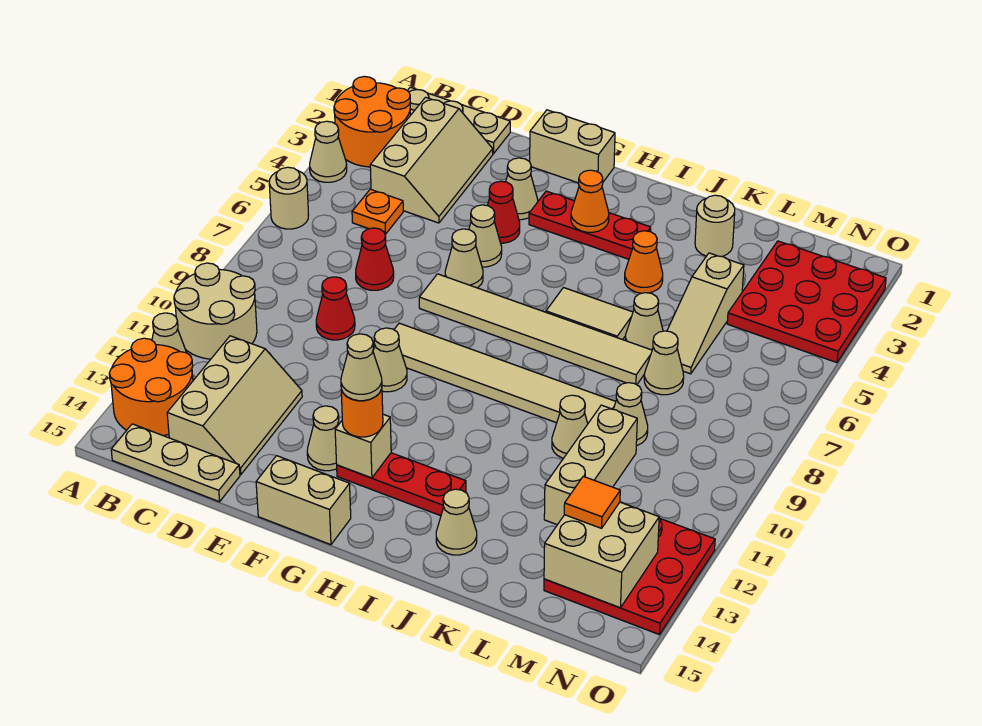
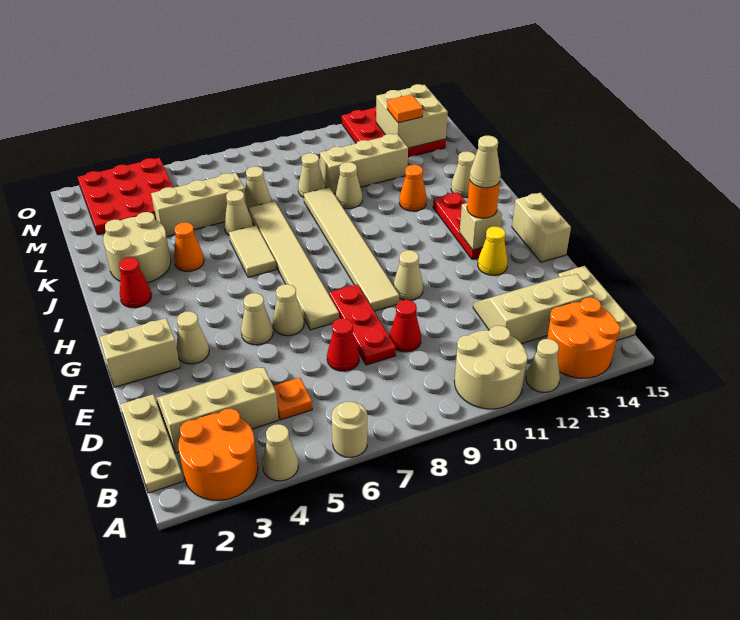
tan 1x2 brick [530,110,615,183] -> tan 1x2 brick turned to [100,318,180,387]
red 1x1 cone [487,181,520,243] -> red 1x1 cone moved to [119,257,151,308]
tan 1x1 cone [307,406,339,471] -> yellow 1x1 cone [478,226,508,275]
red 1x3 plate [529,191,651,259] -> red 1x3 plate moved to [329,284,396,365]
orange 1x1 cone [571,170,609,232] -> orange 1x1 cone moved to [399,165,427,211]
tan 1x1 round brick [695,195,735,257] -> tan 2x2 round brick [103,212,171,283]
tan 1x3 slope [667,253,744,374] -> tan 1x3 brick [151,173,246,237]

